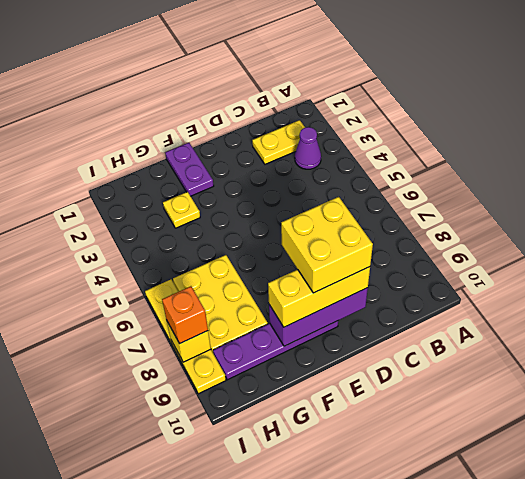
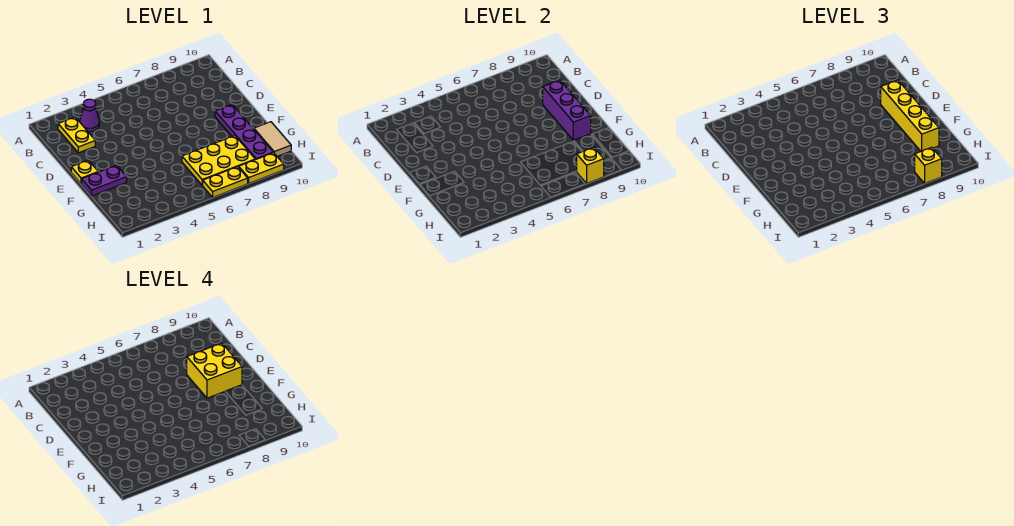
yellow 1x3 brick [268,267,370,327] -> yellow 1x4 brick [881,80,939,151]
yellow 1x1 plate [163,192,200,228] -> yellow 1x1 plate moved to [71,160,98,184]
none -> tan 1x2 tile [254,122,291,156]
orange 1x1 brick [162,286,208,344] -> yellow 1x1 brick [915,147,942,183]

